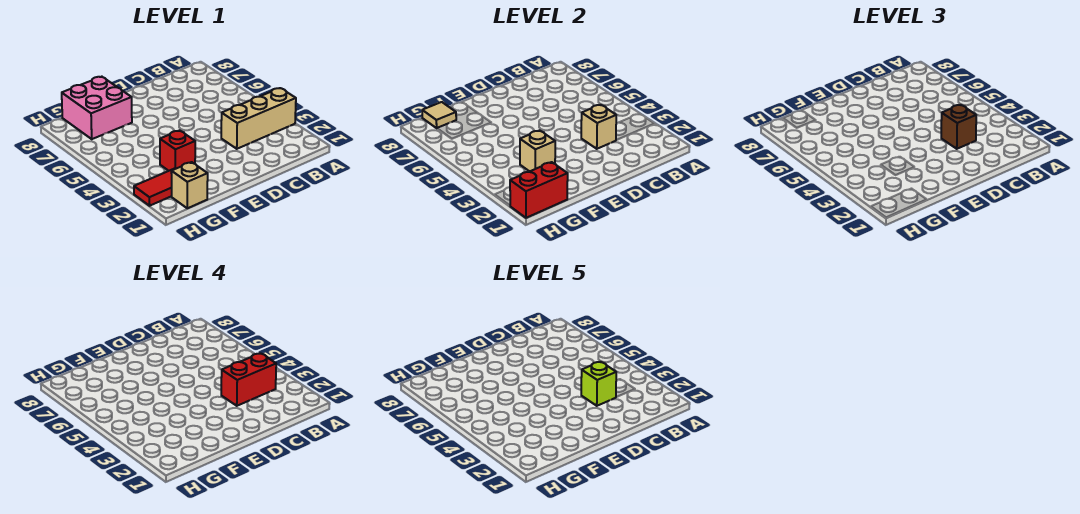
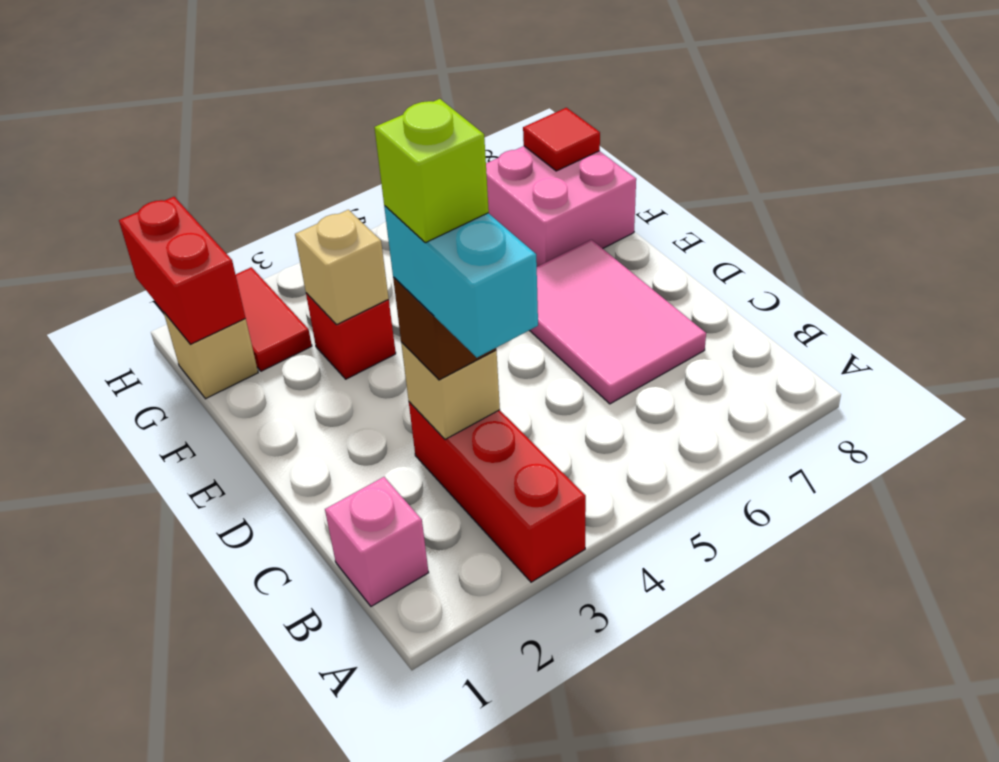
tan 1x3 brick [221,88,296,149] -> red 1x3 brick [409,402,586,582]
none -> pink 1x1 brick [325,477,429,606]
red 1x2 brick [221,353,276,406] -> cyan 1x2 brick [384,206,538,358]
none -> pink 2x3 tile [529,240,706,404]
tan 1x1 tile [422,102,456,128] -> red 1x1 tile [523,108,600,171]

